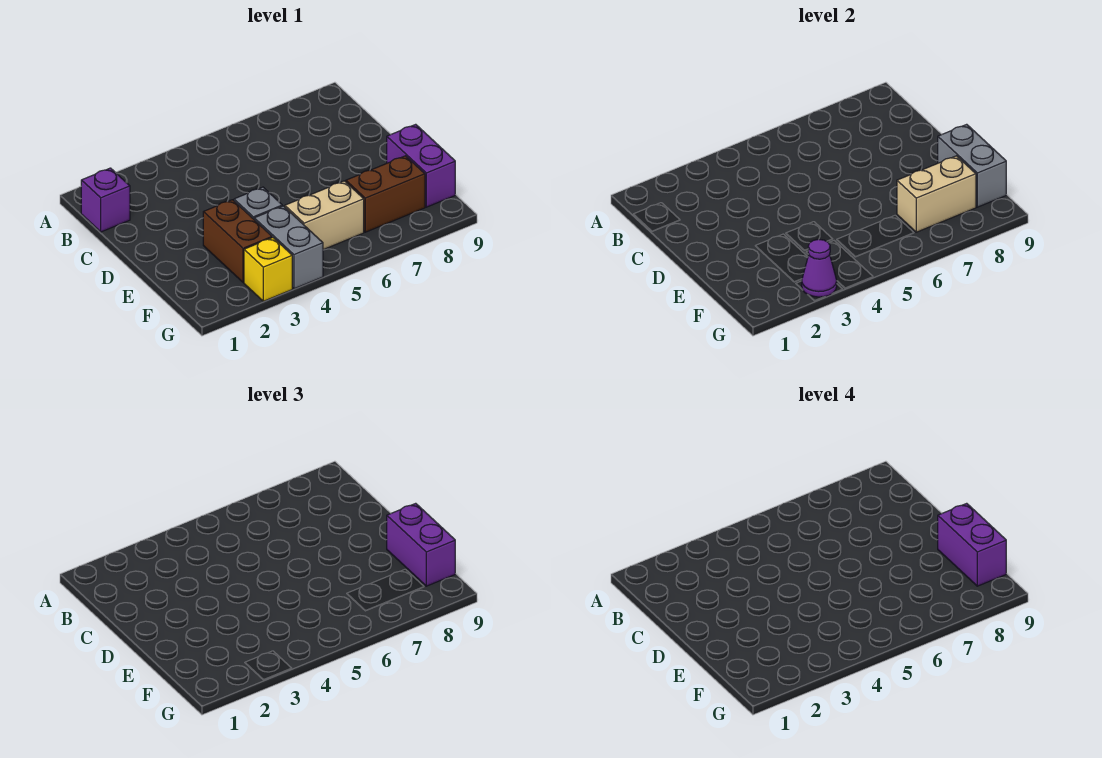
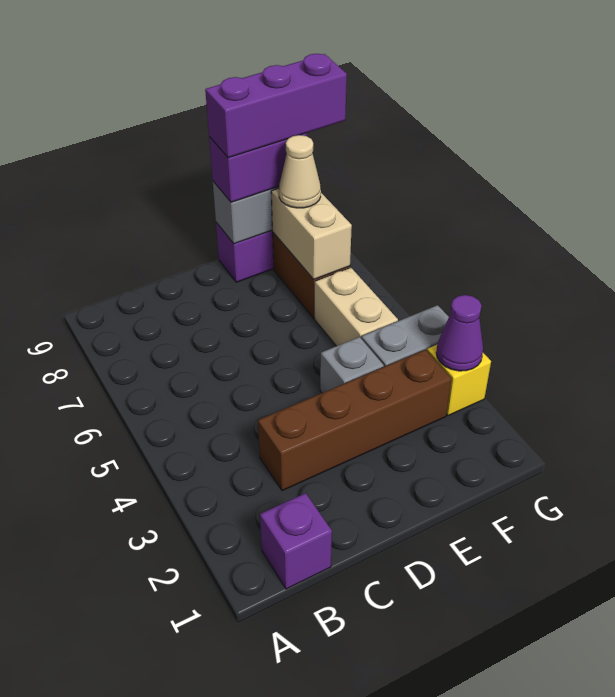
brown 1x2 brick [203,200,272,282] -> brown 1x4 brick [258,350,451,491]
purple 1x2 brick [938,503,1006,586] -> purple 1x3 brick [205,54,347,158]
none -> tan 1x1 cone [279,135,321,208]

